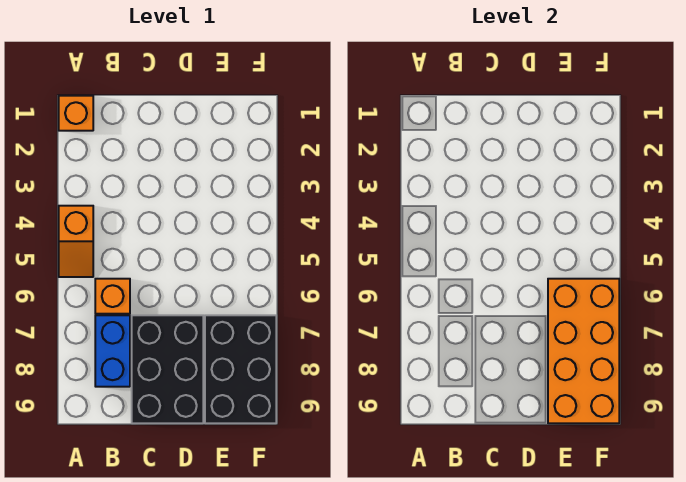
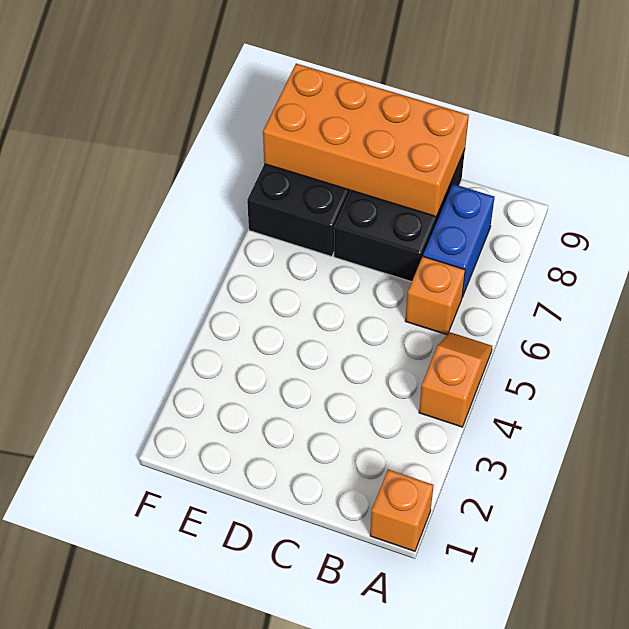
orange 2x4 brick [548,279,619,423] -> orange 2x4 brick turned to [263,64,469,217]

